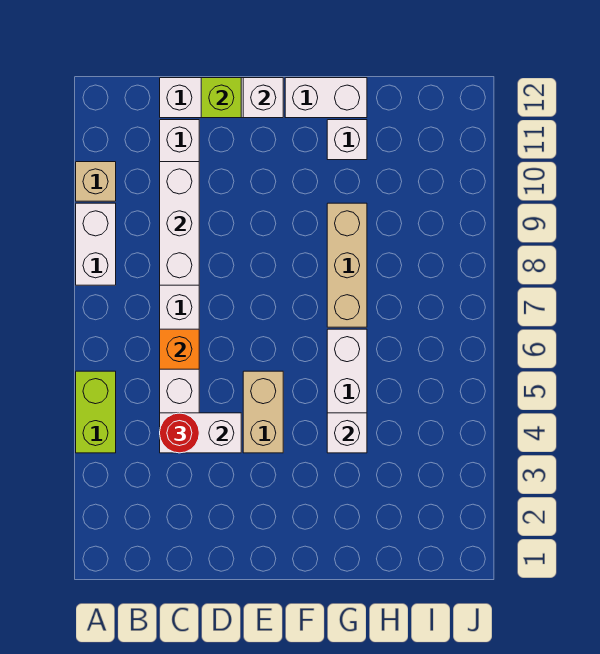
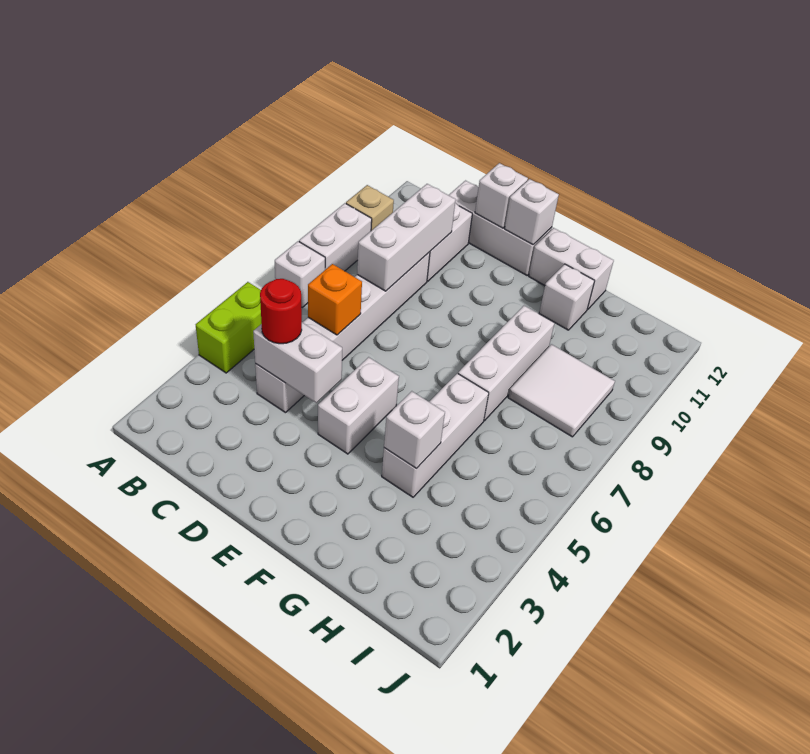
none -> white 1x1 brick [275,241,325,307]
lime 1x1 brick [201,78,241,118] -> white 1x1 brick [475,163,528,228]
tan 1x2 brick [243,371,283,453] -> white 1x2 brick [318,357,399,454]
tan 1x3 brick [327,203,367,327] -> white 1x3 brick [458,306,554,421]
none -> white 2x2 tile [508,344,615,437]

